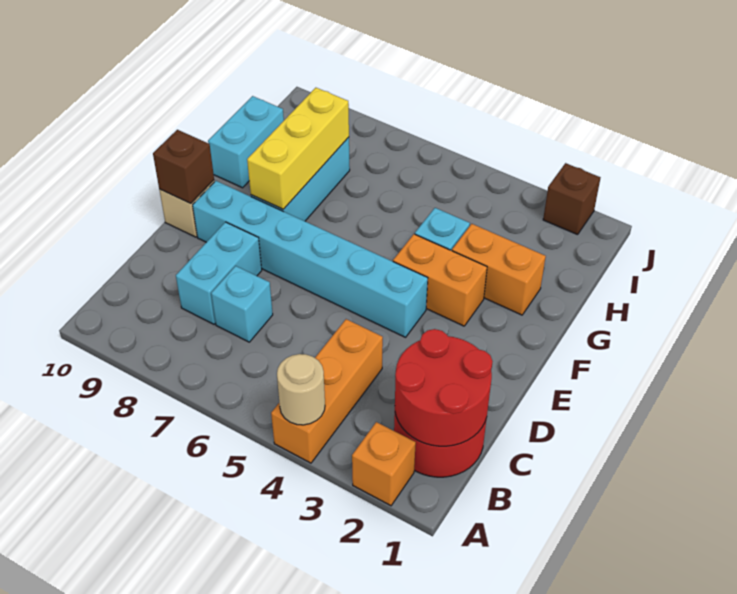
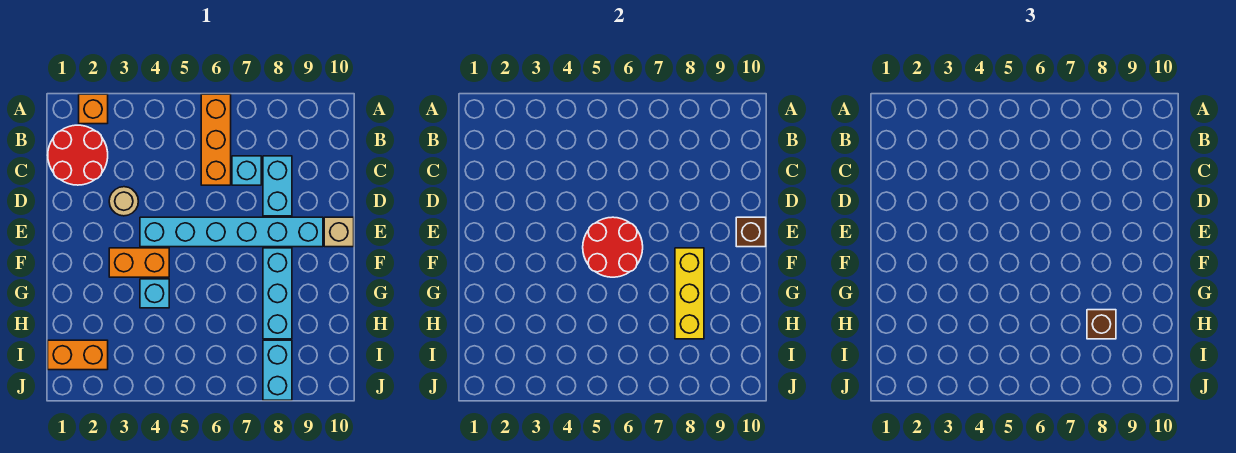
orange 1x3 brick [271,319,383,463] -> orange 1x3 brick moved to [201,94,231,185]
tan 1x1 round brick [277,354,325,425] -> tan 1x1 round brick moved to [109,187,138,216]
red 2x2 round brick [395,329,493,446] -> red 2x2 round brick moved to [583,217,643,277]
orange 1x2 brick [452,224,546,315] -> orange 1x2 brick moved to [48,340,108,370]
cyan 1x2 brick [208,96,284,188] -> cyan 1x2 brick moved to [263,340,292,400]
brown 1x1 brick [543,163,601,235] -> brown 1x1 brick moved to [1087,310,1116,339]

